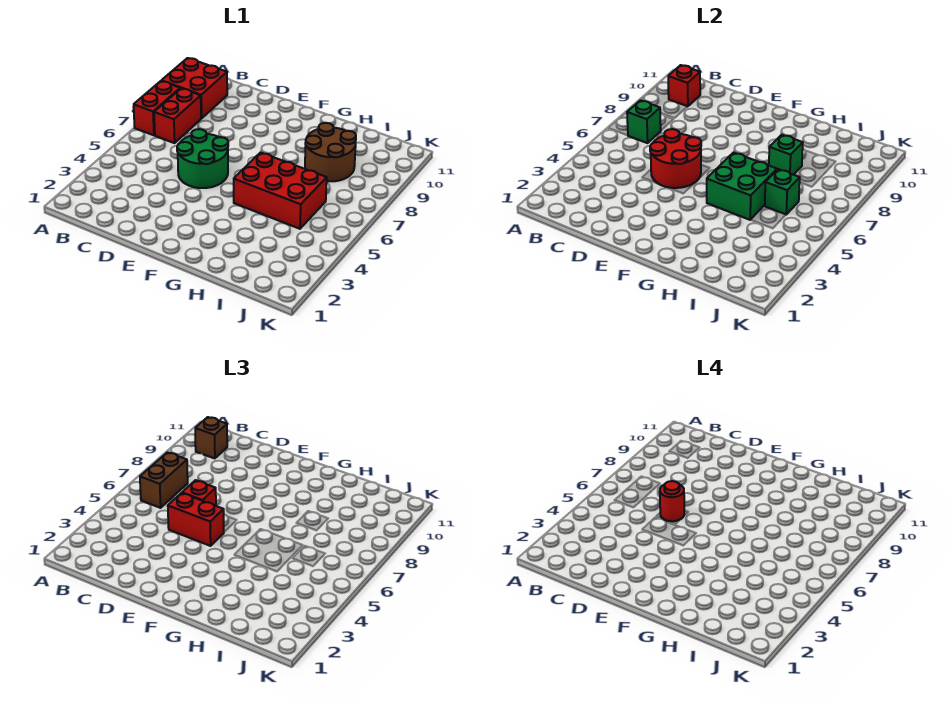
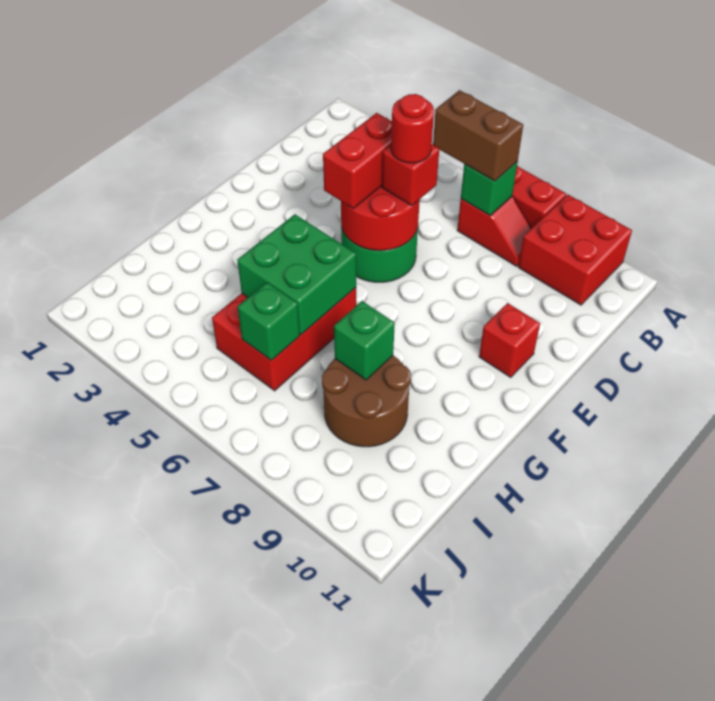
red 1x2 brick [154,88,201,143] -> red 1x2 slope [457,196,531,266]
red 1x1 brick [668,65,700,107] -> red 1x1 brick moved to [479,303,540,377]
brown 1x1 brick [195,417,227,458] -> none

